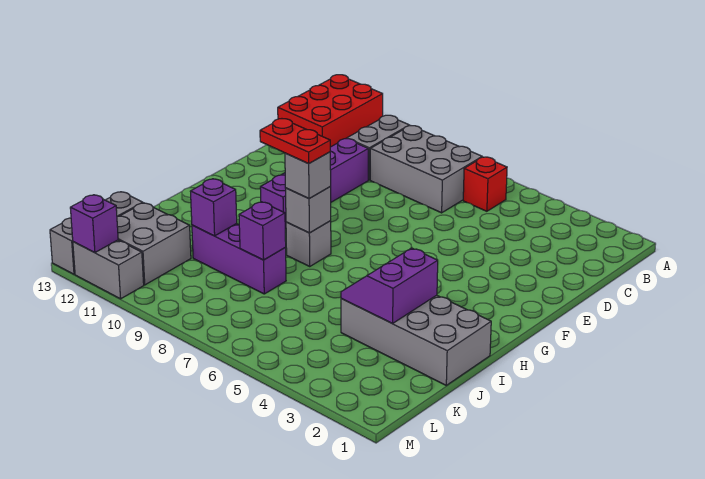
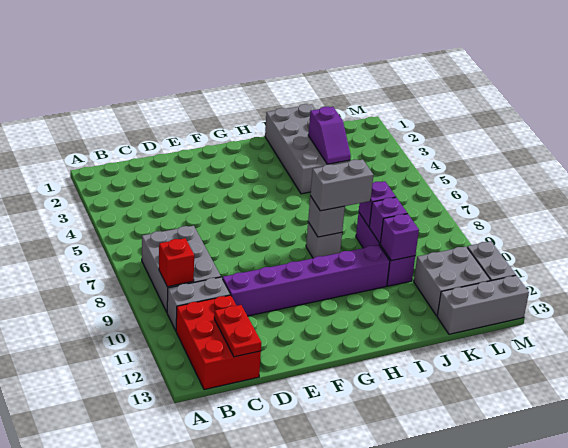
red 2x3 brick [278,75,383,147] -> red 2x3 brick turned to [176,295,261,390]
red 1x1 brick [463,157,507,211] -> red 1x1 brick moved to [159,238,194,287]
purple 1x4 brick [260,139,368,229] -> purple 1x6 brick [223,245,390,316]
grey 1x1 brick [285,152,331,199] -> grey 1x2 brick [310,159,373,211]
red 1x2 plate [260,119,330,164] -> red 1x2 plate moved to [214,305,261,357]
purple 2x2 slope [341,248,438,324] -> purple 1x2 slope [308,107,351,164]
purple 1x1 brick [70,195,118,253] -> purple 1x1 brick moved to [369,197,407,243]

